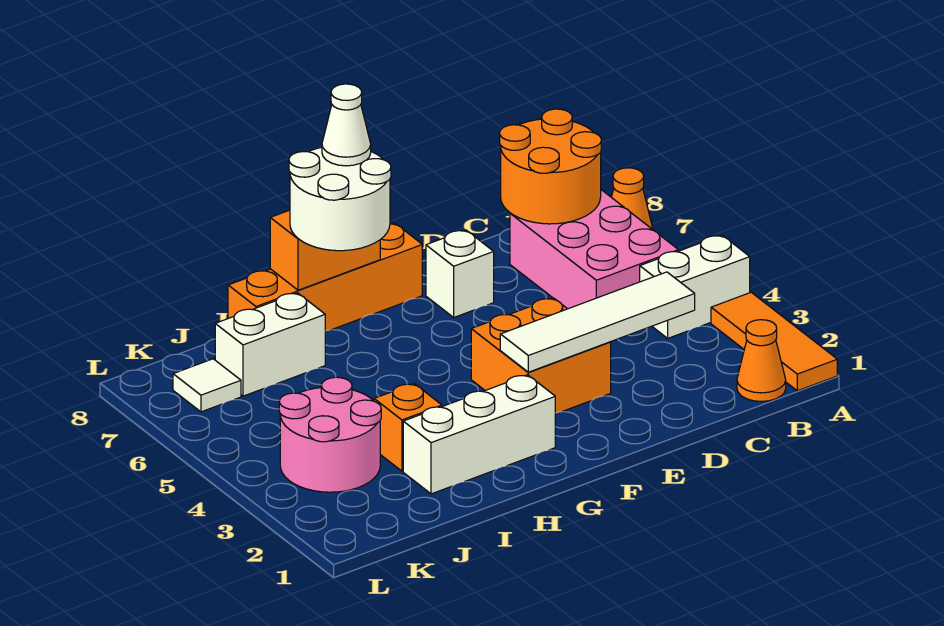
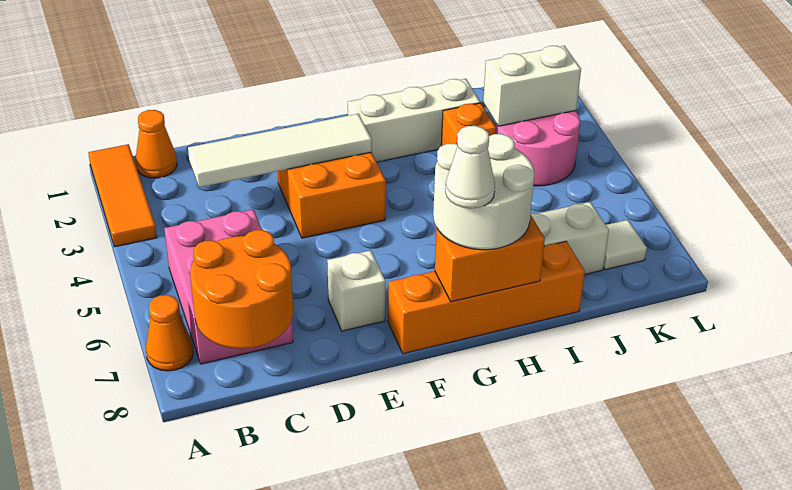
white 1x2 brick [640,235,750,338] -> white 1x2 brick moved to [483,46,581,126]

